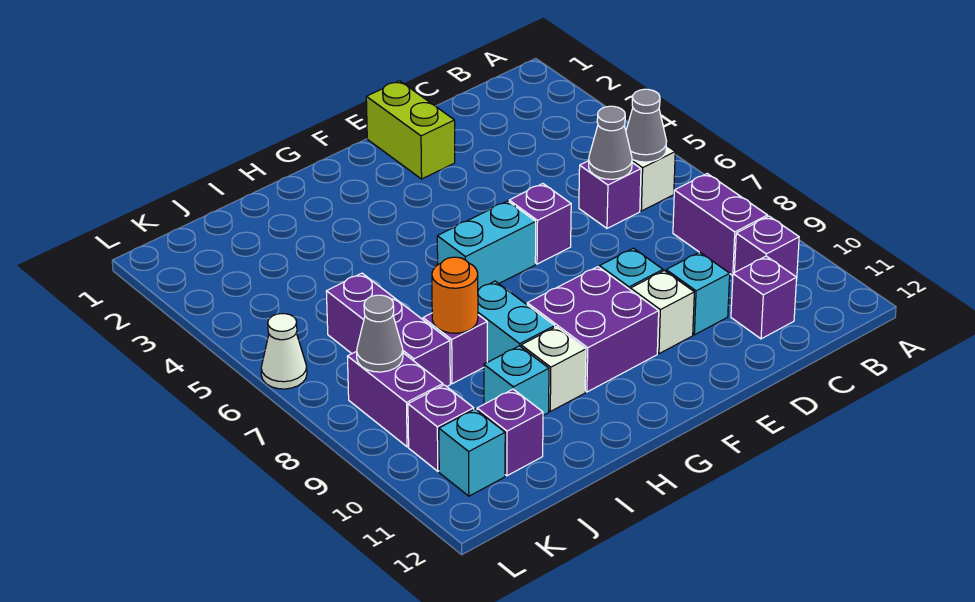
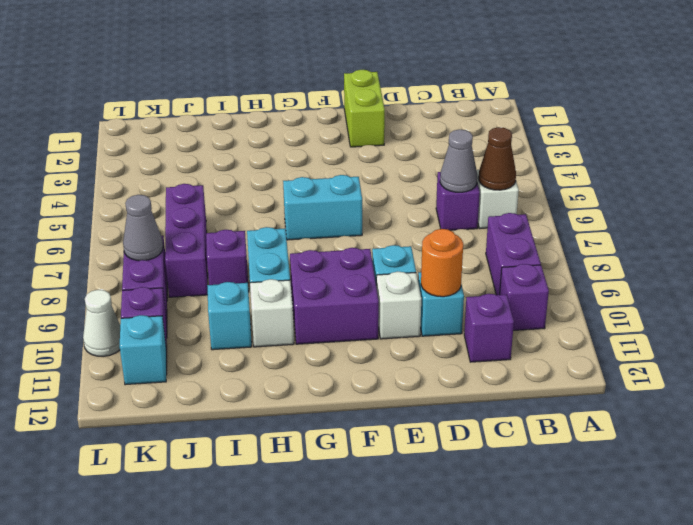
grey 1x1 cone [626,89,667,162] -> brown 1x1 cone [479,127,516,190]
purple 1x1 brick [509,184,571,264] -> none
orange 1x1 round brick [432,257,478,333] -> orange 1x1 round brick moved to [421,229,463,297]
purple 1x1 brick [477,389,543,476] -> none
white 1x1 cone [261,314,307,389] -> white 1x1 cone moved to [83,290,120,357]

